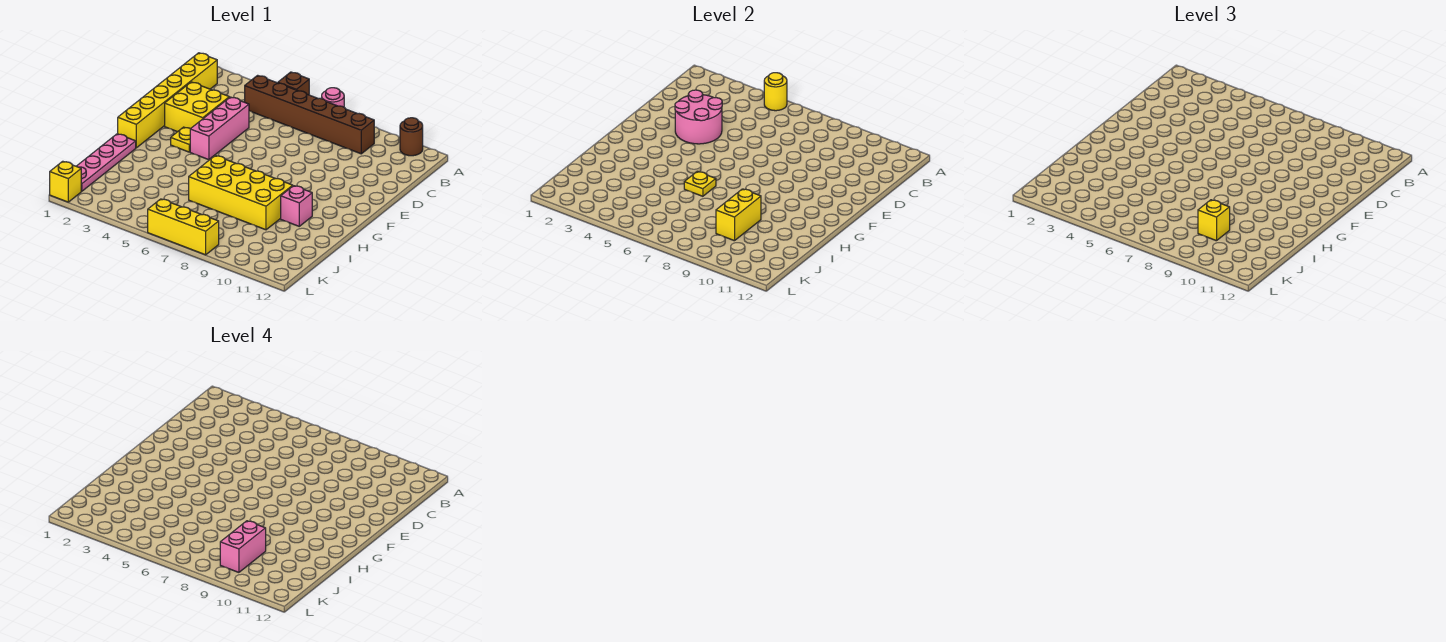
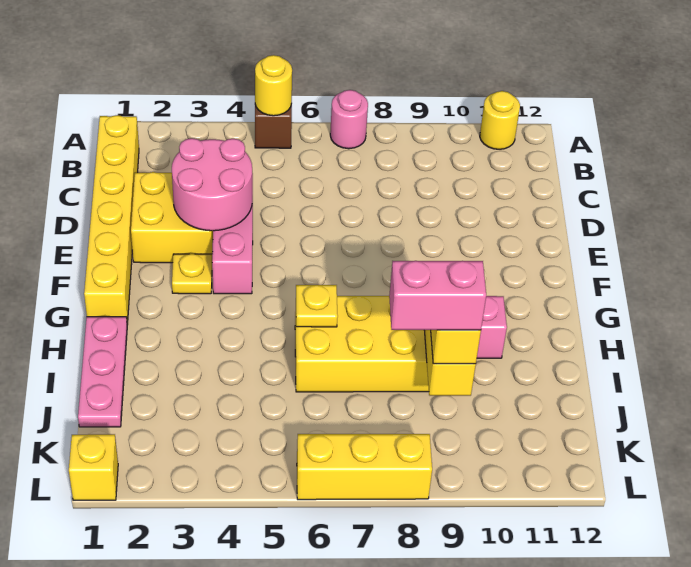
brown 1x1 round brick [400,118,423,156] -> yellow 1x1 round brick [480,91,520,149]
brown 1x6 brick [245,75,374,154] -> none
pink 1x4 plate [76,134,136,191] -> pink 1x3 plate [78,317,127,427]
pink 1x2 brick [220,521,266,572] -> pink 1x2 brick turned to [389,261,486,330]

